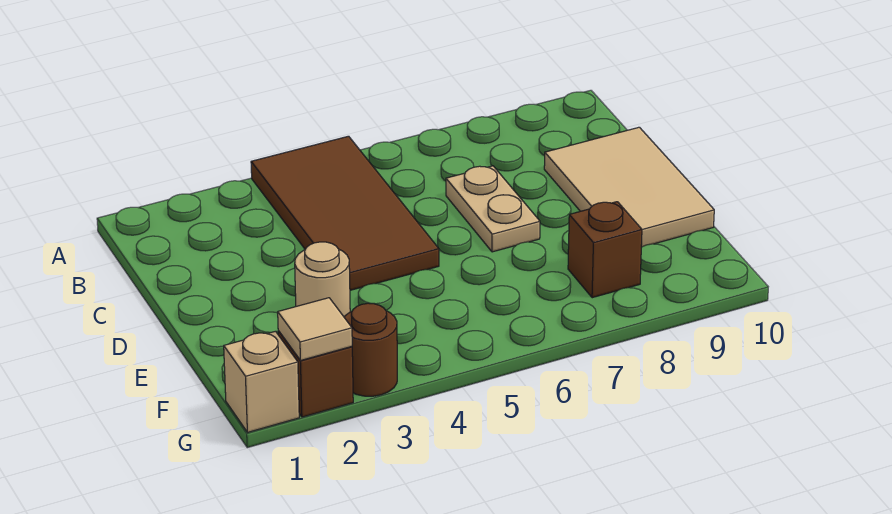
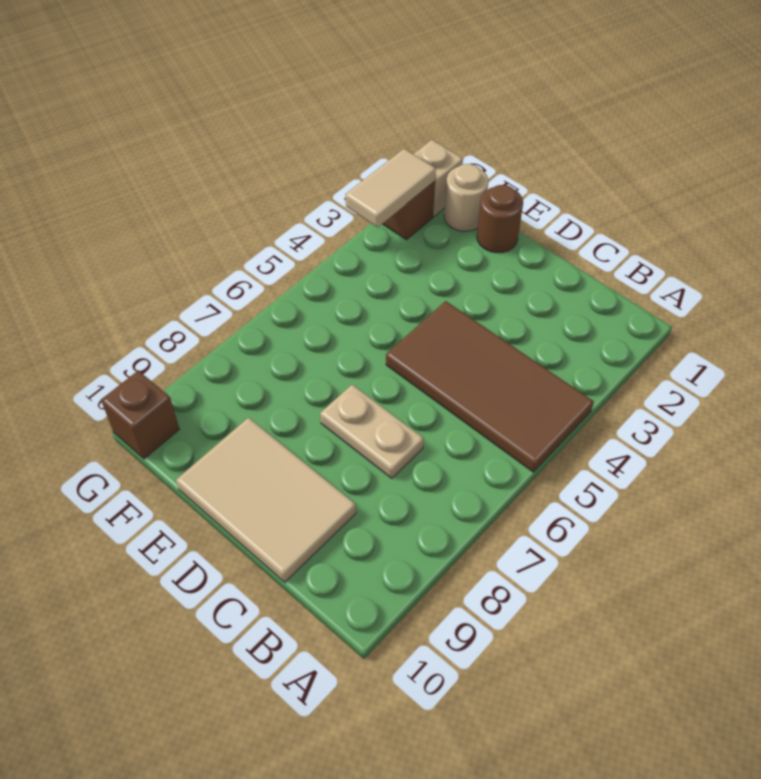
tan 1x1 round brick [295,242,350,317] -> tan 1x1 round brick moved to [444,164,488,231]
brown 1x1 brick [568,202,642,298] -> brown 1x1 brick moved to [101,371,179,459]
tan 1x1 tile [278,298,352,361] -> tan 1x2 tile [345,149,436,227]
brown 1x1 round brick [344,303,397,396] -> brown 1x1 round brick moved to [477,185,523,253]

